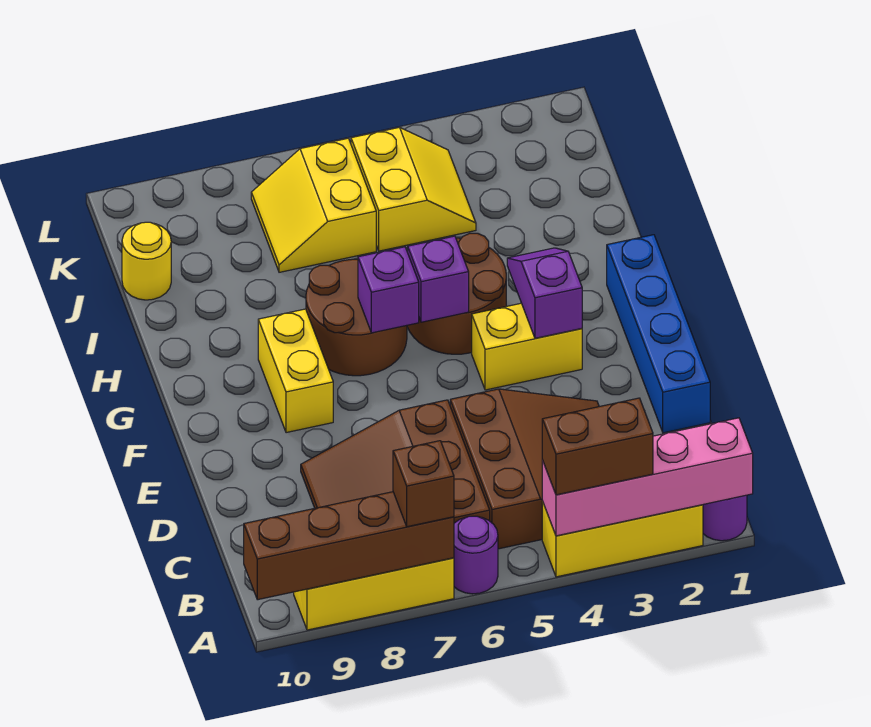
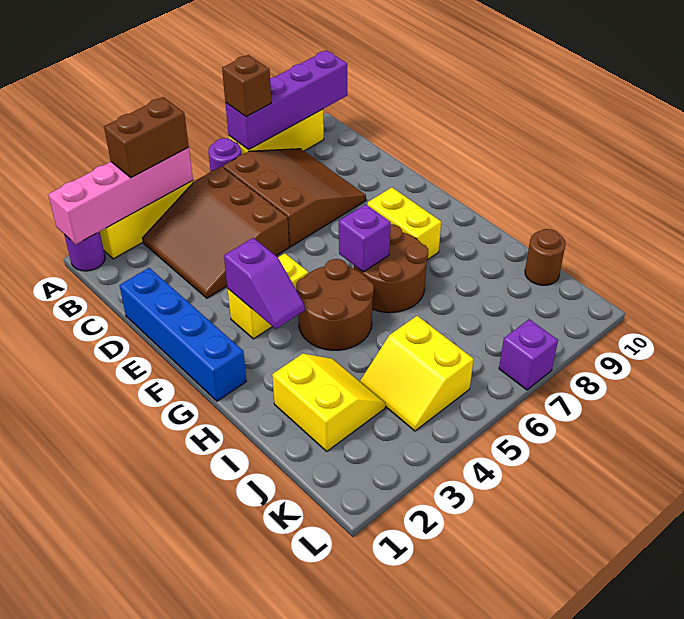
brown 1x4 brick [244,492,454,600] -> purple 1x4 brick [225,50,347,150]
purple 1x1 brick [408,236,469,322] -> purple 1x1 brick moved to [499,319,558,390]
yellow 2x2 slope [251,138,376,272] -> yellow 2x2 slope moved to [272,354,385,451]
yellow 1x1 round brick [122,222,171,300] -> brown 1x1 round brick [525,229,566,285]

